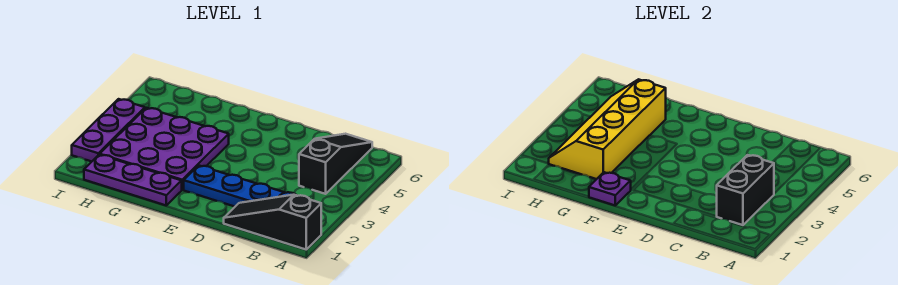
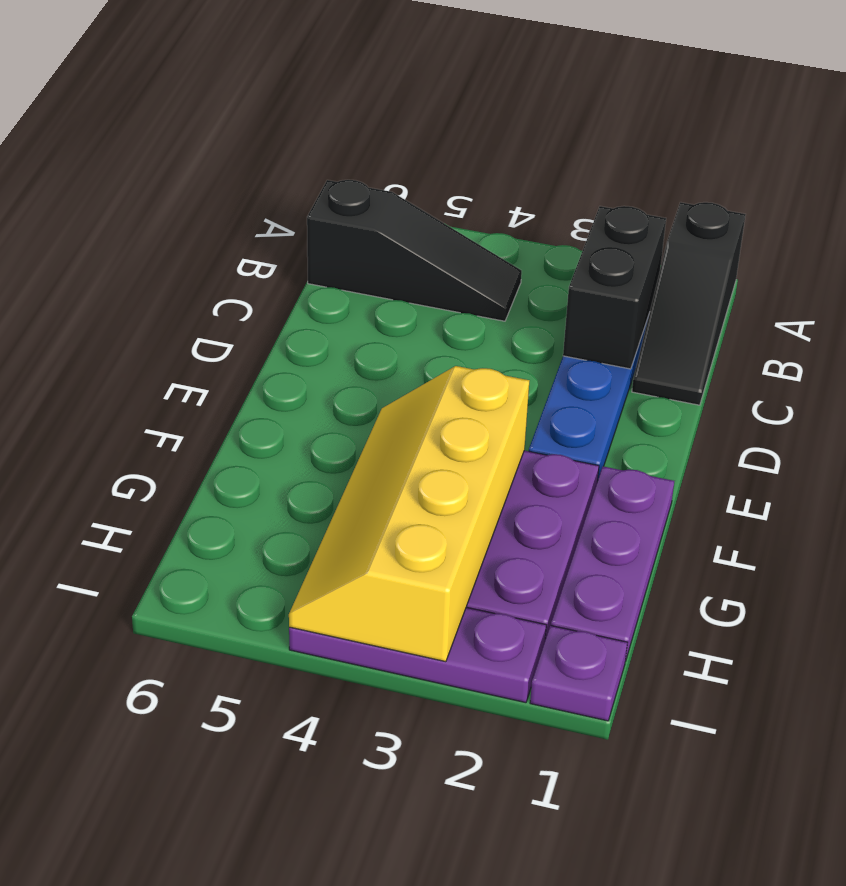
black 1x2 brick [716,155,774,225] -> black 1x2 brick turned to [563,206,666,369]
black 1x3 slope [299,134,372,194] -> black 1x3 slope turned to [307,180,522,321]
purple 1x1 plate [589,172,631,205] -> purple 1x1 plate moved to [530,626,628,721]
yellow 2x4 slope [549,79,666,179] -> yellow 2x4 slope turned to [289,366,529,662]

